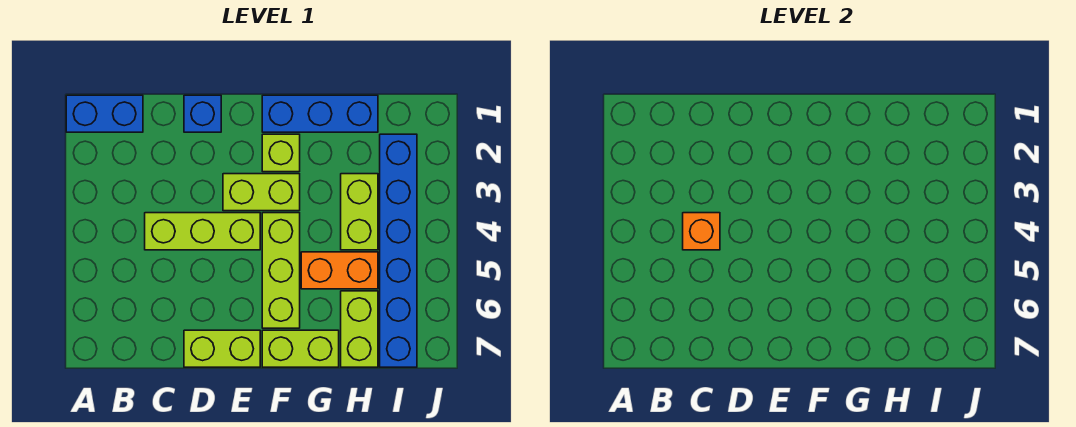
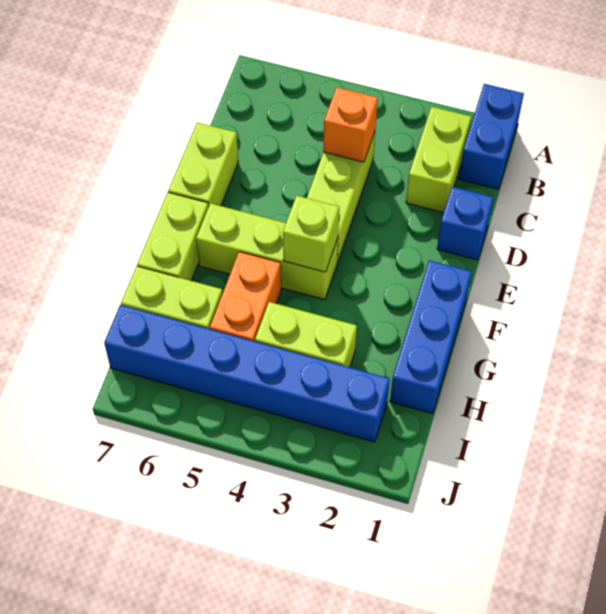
lime 1x2 brick [223,174,300,211] -> lime 1x2 brick moved to [406,107,471,213]
lime 1x1 brick [262,134,300,172] -> lime 1x1 brick moved to [283,196,339,272]

